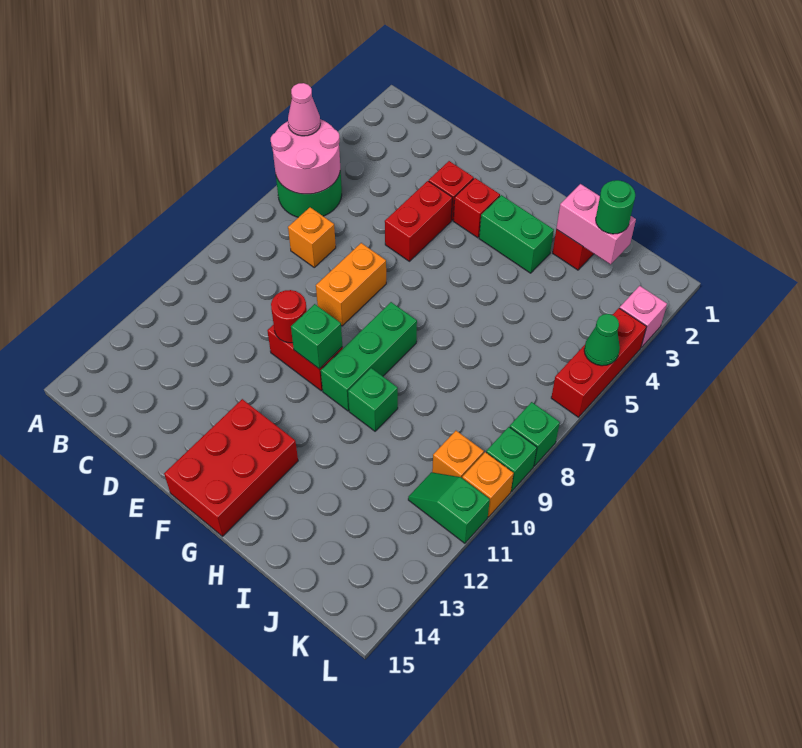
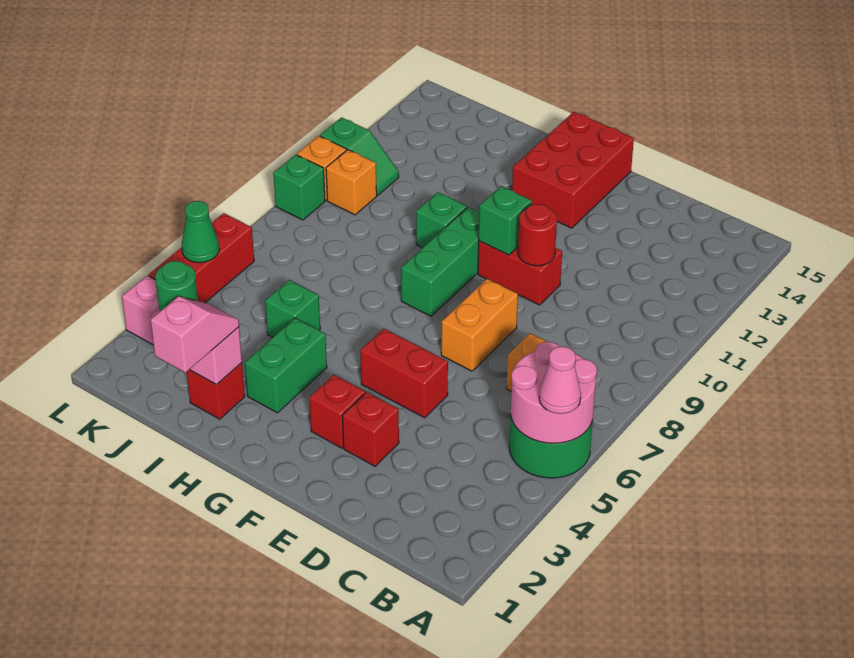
red 1x2 brick [385,181,452,261] -> red 1x2 brick turned to [360,329,448,418]
green 1x2 brick [479,195,554,273] -> green 1x2 brick turned to [245,318,327,413]
none -> pink 1x2 slope [151,297,239,373]
green 1x1 brick [510,402,560,466] -> green 1x1 brick moved to [265,280,320,337]

